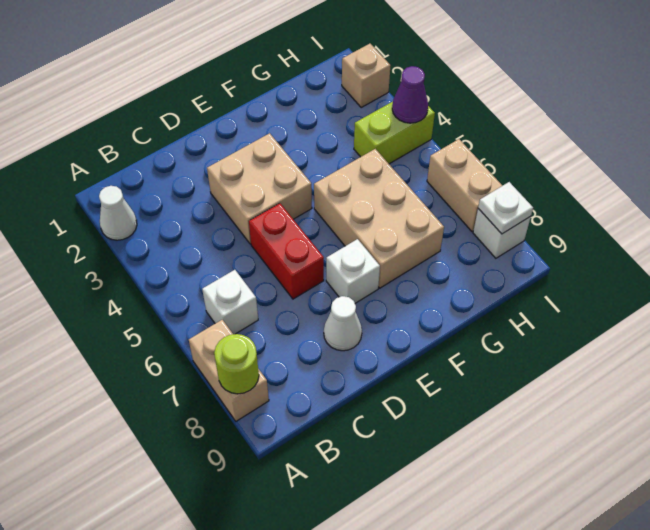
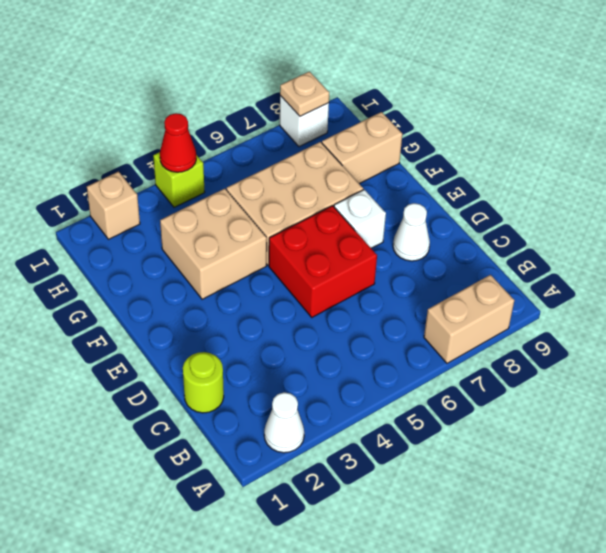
lime 1x1 round brick [214,334,259,394] -> lime 1x1 round brick moved to [183,352,224,413]
white 1x1 brick [202,270,258,334] -> none
tan 2x2 brick [207,133,312,244] -> tan 2x2 brick moved to [160,189,267,299]
red 1x2 brick [249,203,324,299] -> red 2x2 brick [269,206,377,317]
lime 1x2 brick [354,101,435,164] -> lime 1x1 brick [153,152,205,207]
purple 1x1 cone [392,66,428,123] -> red 1x1 cone [160,113,196,172]
tan 1x2 brick [427,139,502,231] -> tan 1x2 brick moved to [322,112,402,184]
white 1x1 plate [478,182,533,234] -> tan 1x1 plate [280,71,329,116]

